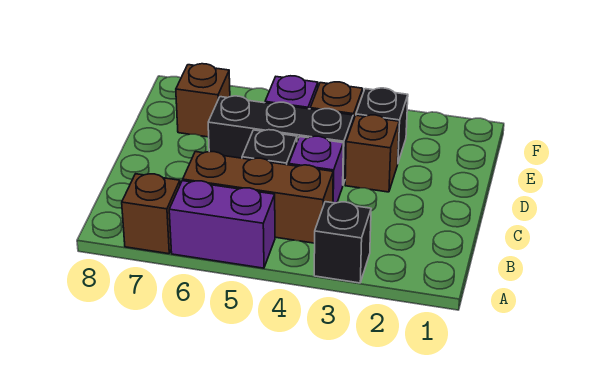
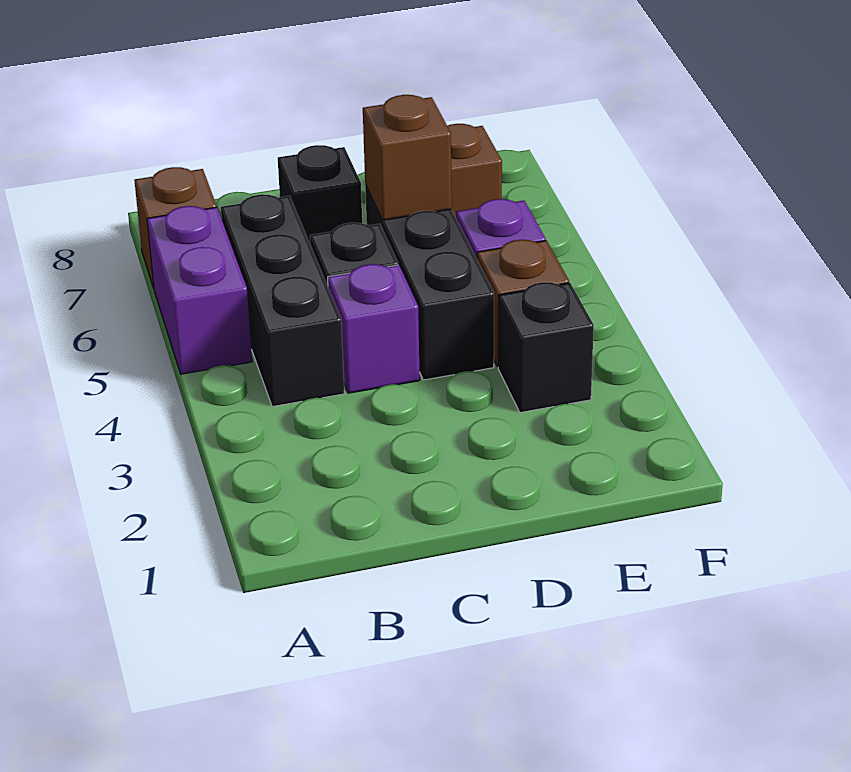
black 1x1 brick [314,202,371,283] -> black 1x1 brick moved to [278,145,362,245]
brown 1x3 brick [183,152,333,243] -> black 1x3 brick [221,194,344,407]
brown 1x1 brick [345,115,399,192] -> brown 1x1 brick moved to [363,95,452,220]

